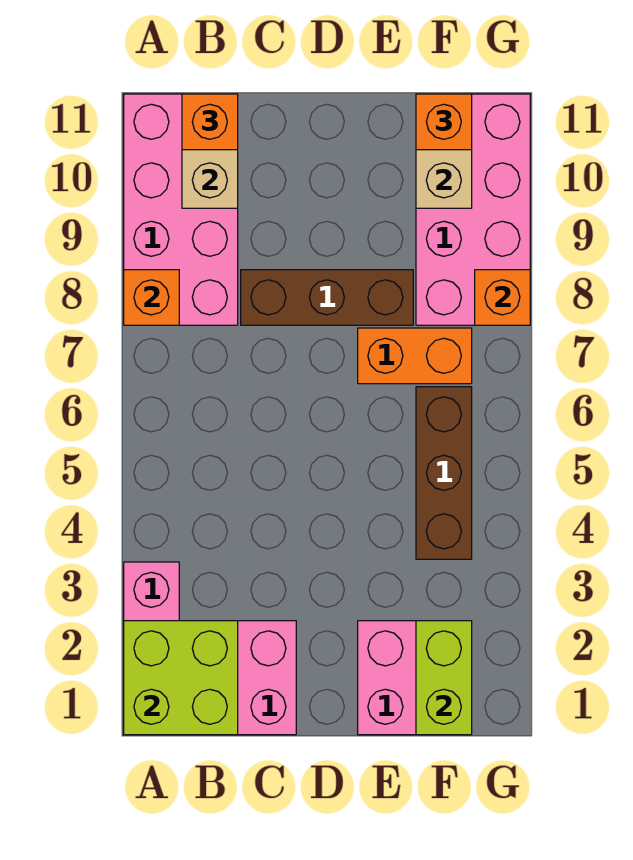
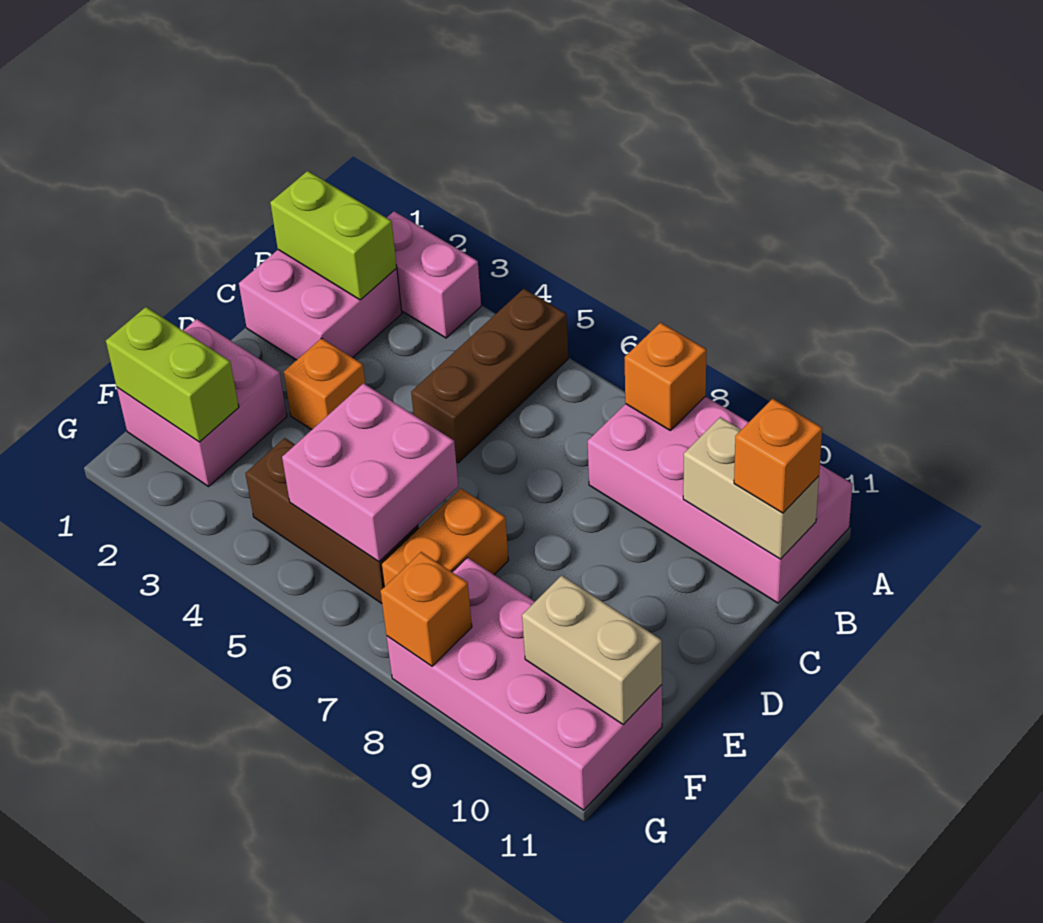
lime 2x2 brick [124,621,238,735] -> lime 1x2 brick [270,171,397,300]
brown 1x3 brick [241,270,413,325] -> brown 1x3 brick moved to [411,289,568,463]
none -> pink 2x2 brick [282,383,458,562]
orange 1x1 brick [416,94,472,150] -> orange 1x1 brick moved to [284,338,365,430]

